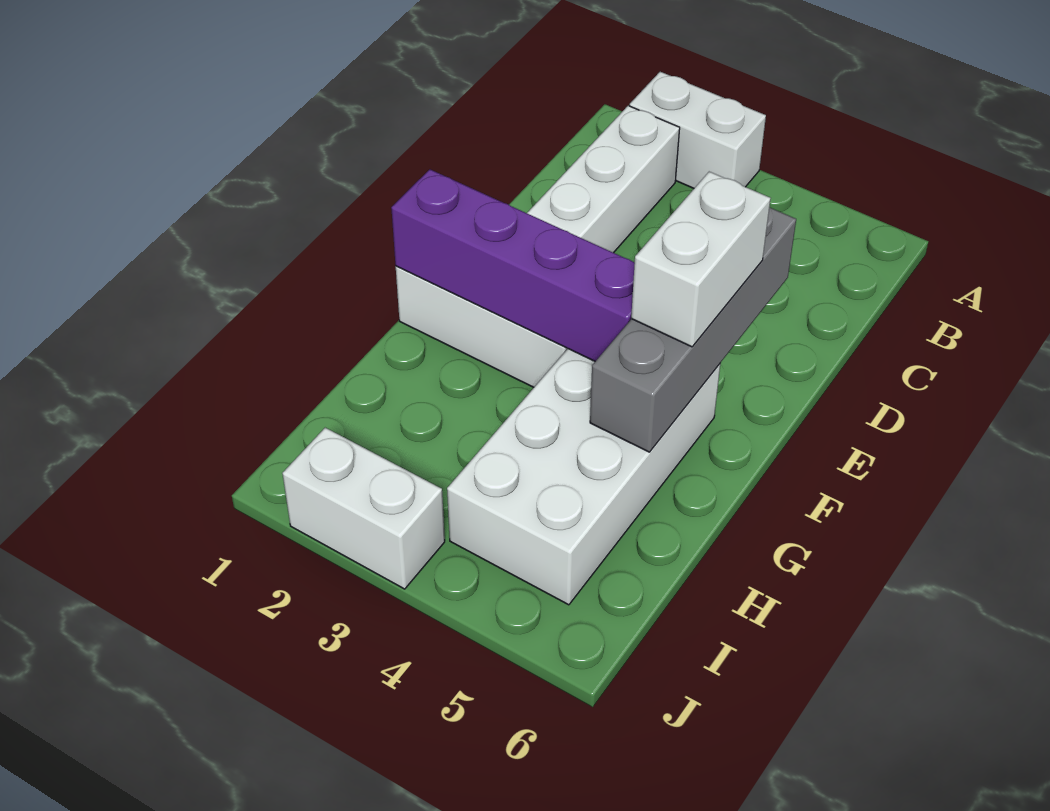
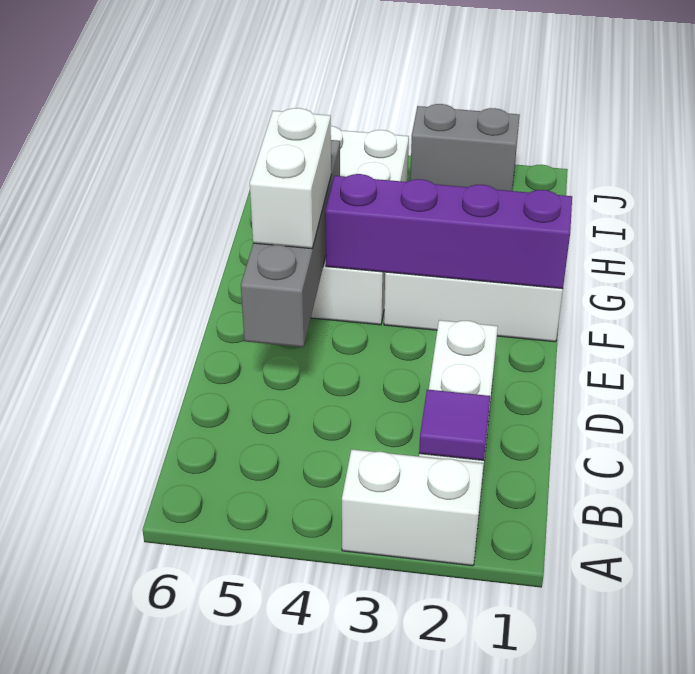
none -> purple 1x1 tile [419,390,490,460]
white 1x2 brick [282,428,445,589] -> grey 1x2 brick [410,104,520,191]

